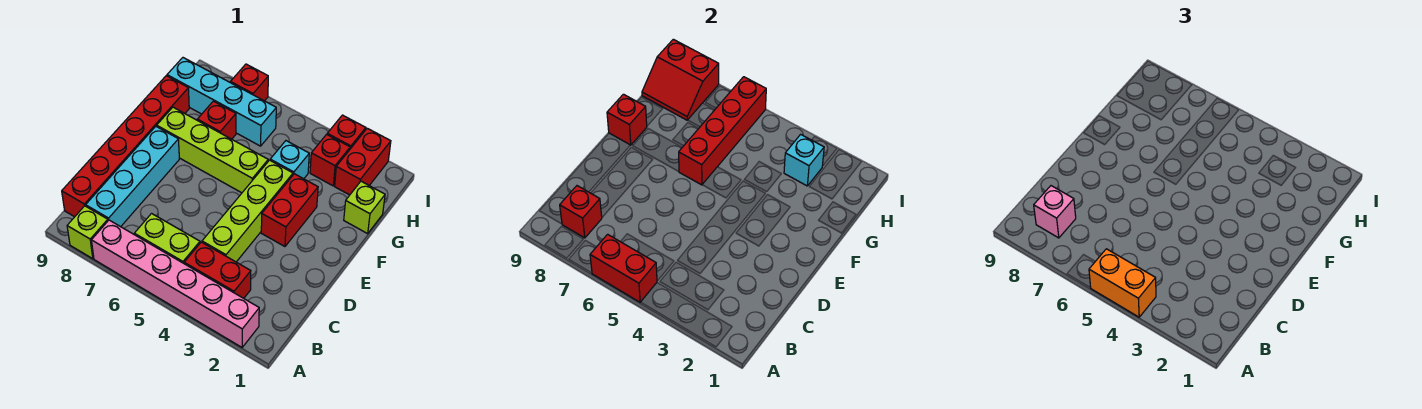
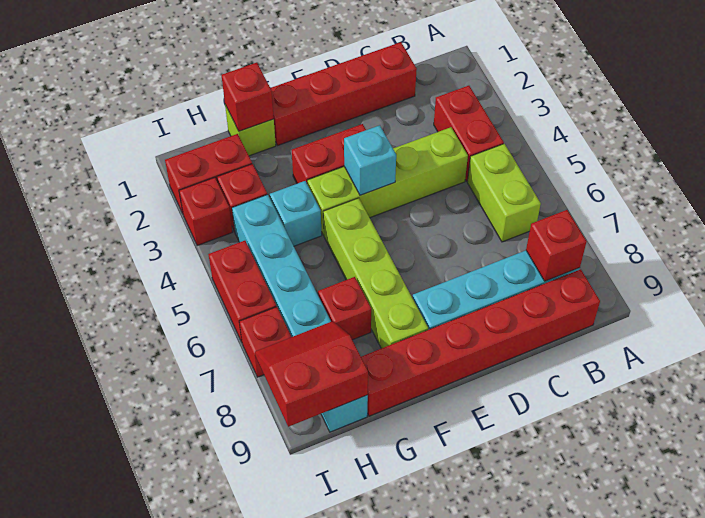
pink 1x6 brick [91,220,259,347] -> none
orange 1x2 brick [1089,249,1156,317] -> none
red 1x2 brick [590,234,657,302] -> red 1x2 brick moved to [208,241,276,342]
lime 1x1 brick [67,206,108,259] -> none
pink 1x1 brick [1034,186,1076,238] -> none
red 1x4 brick [679,77,766,185] -> red 1x4 brick moved to [271,42,417,145]
red 1x1 brick [607,94,647,145] -> red 1x1 brick moved to [222,63,274,131]
cyan 1x1 brick [784,134,824,186] -> cyan 1x1 brick moved to [344,125,396,195]
cyan 1x4 brick [167,58,276,146] -> cyan 1x6 brick [232,194,368,432]
red 2x2 slope [642,39,719,120] -> red 2x2 slope turned to [255,321,368,427]

